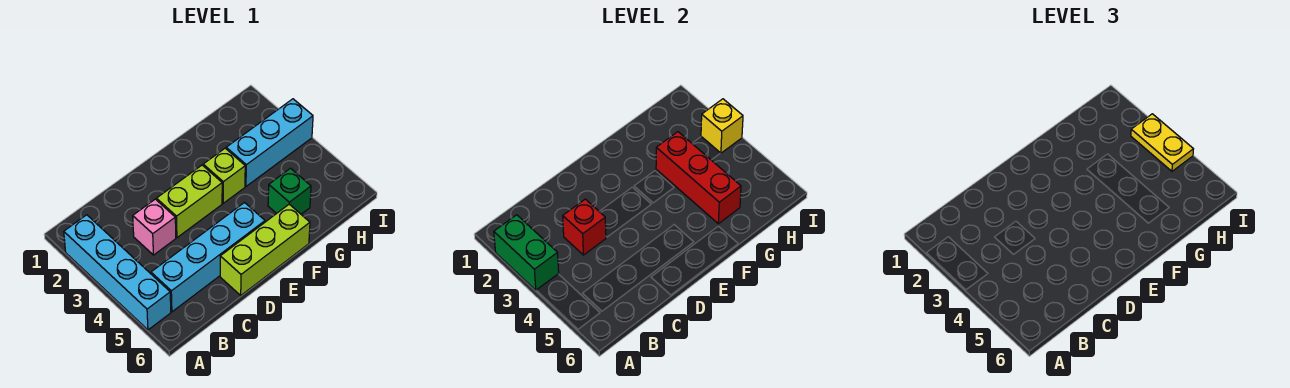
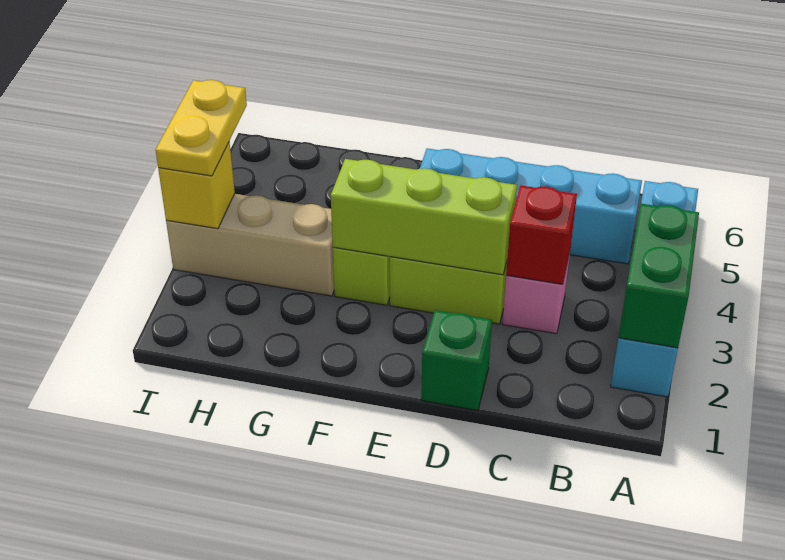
lime 1x3 brick [220,204,310,295] -> lime 1x3 brick moved to [331,159,517,275]
cyan 1x3 brick [226,99,313,186] -> tan 1x3 brick [166,194,334,296]
red 1x3 brick [656,132,741,224] -> none
green 1x1 brick [268,168,311,214] -> green 1x1 brick moved to [421,310,492,411]

